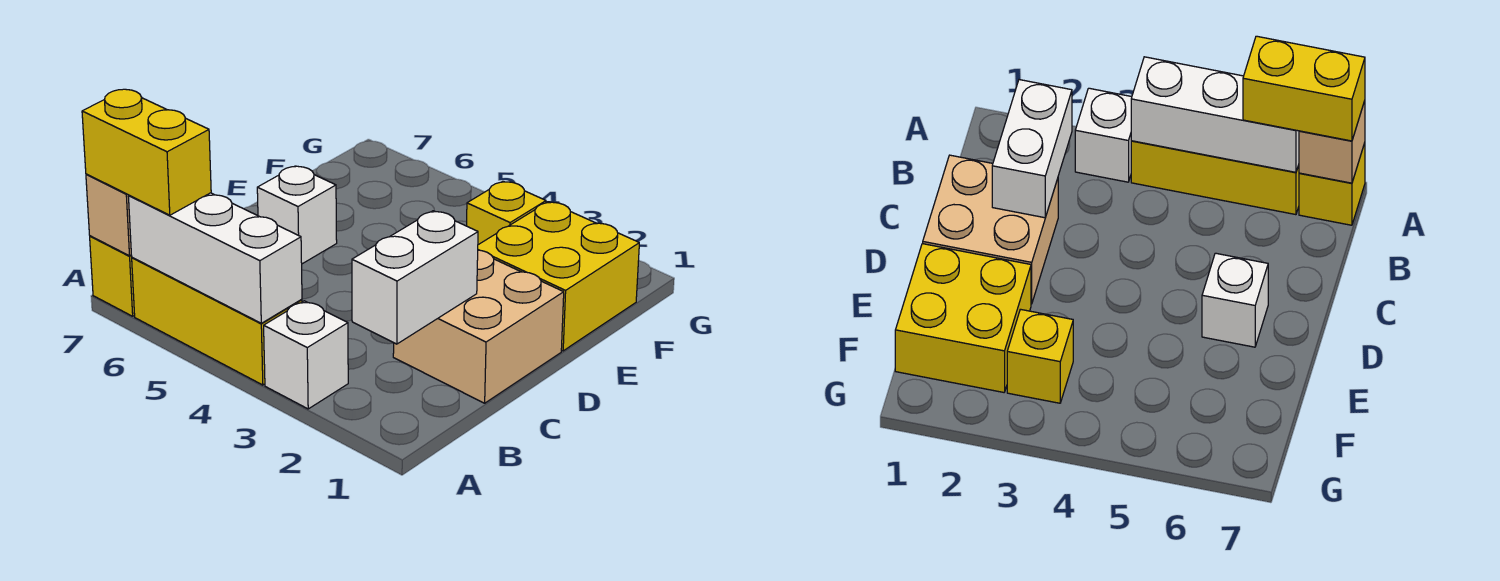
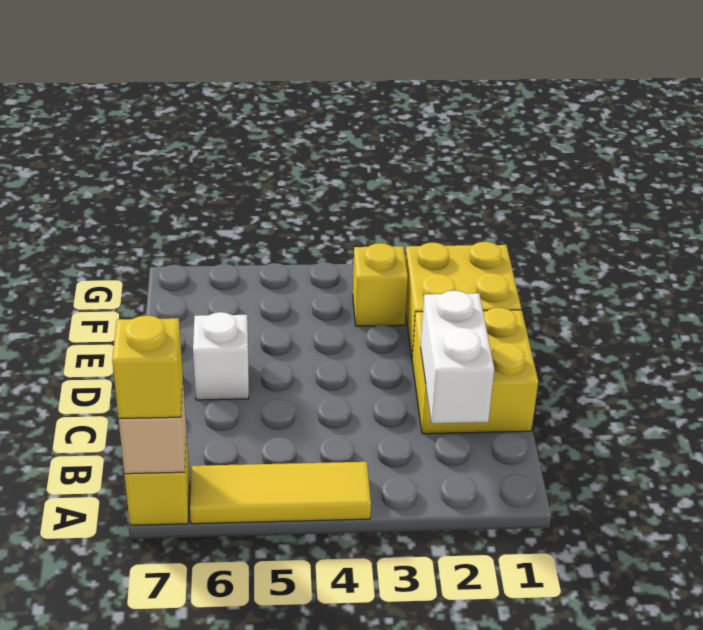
white 1x1 brick [264,301,348,409] -> none
yellow 1x3 brick [132,258,302,385] -> yellow 1x3 tile [190,462,371,524]
white 1x3 brick [128,193,302,323] -> none
yellow 1x2 brick [82,89,211,215] -> yellow 1x1 brick [112,315,183,419]
tan 2x2 brick [393,250,564,403] -> yellow 2x2 brick [412,307,538,434]

